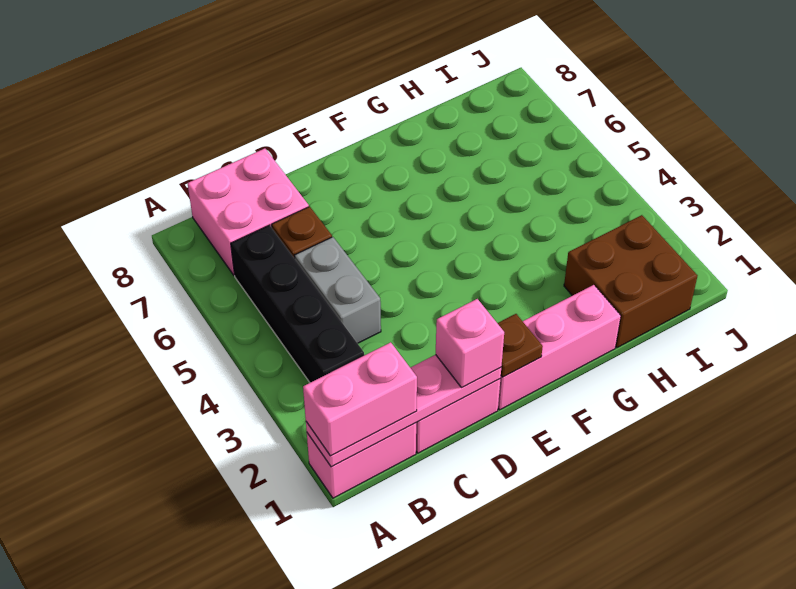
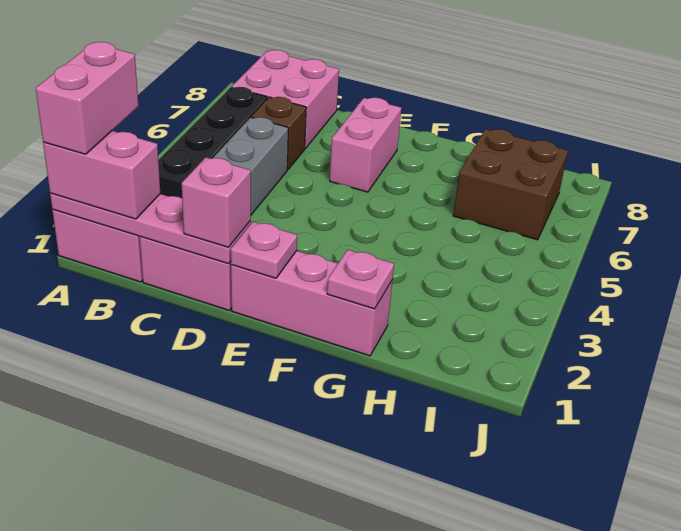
none -> pink 1x2 brick [36,42,139,154]
brown 1x1 plate [498,314,543,377] -> pink 1x1 plate [231,222,297,278]
none -> pink 1x2 brick [330,98,401,192]
none -> pink 1x1 plate [327,250,394,309]
brown 2x2 brick [564,215,697,348] -> brown 2x2 brick moved to [453,129,568,240]

